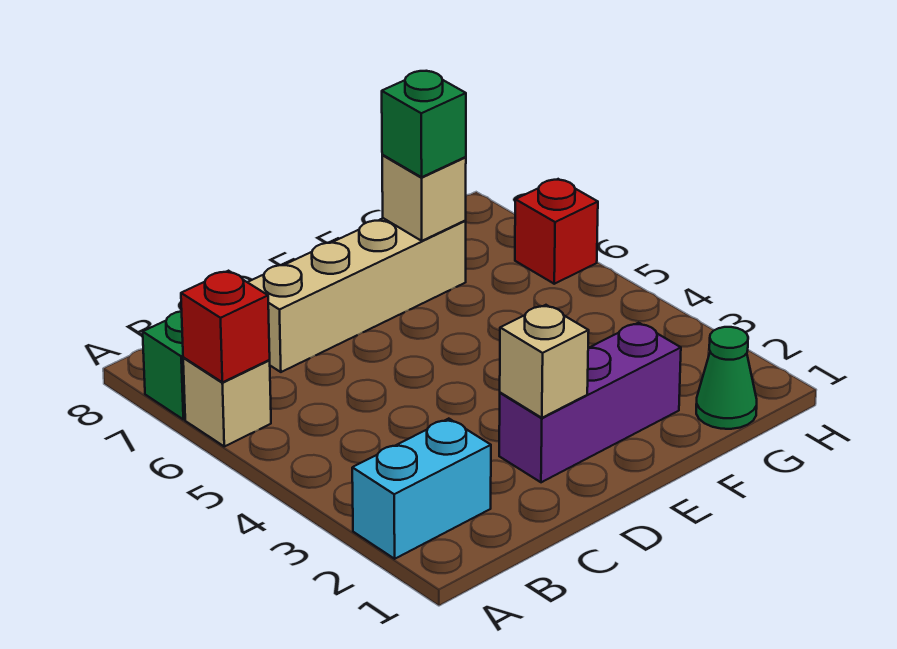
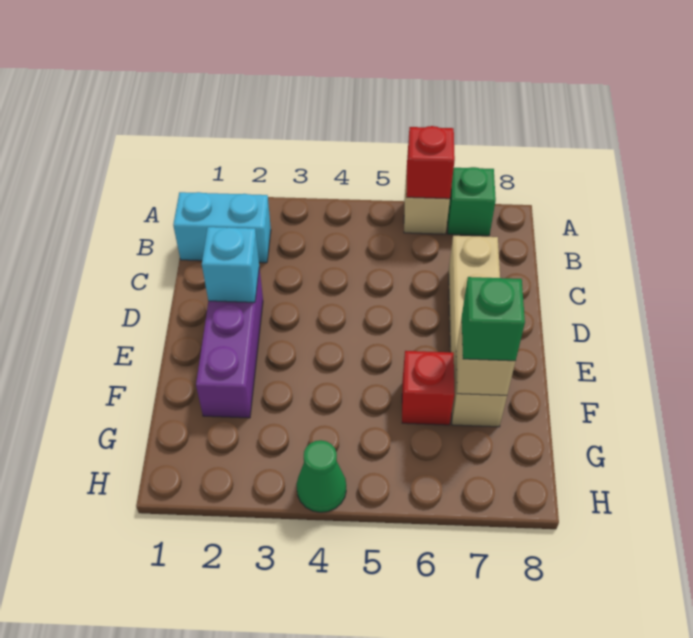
cyan 1x2 brick [352,419,491,559] -> cyan 1x2 brick turned to [173,192,271,263]
tan 1x1 brick [500,305,589,418] -> cyan 1x1 brick [202,227,259,302]
green 1x1 cone [696,327,757,429] -> green 1x1 cone moved to [297,440,346,512]
red 1x1 brick [515,179,598,284] -> red 1x1 brick moved to [402,351,455,425]

